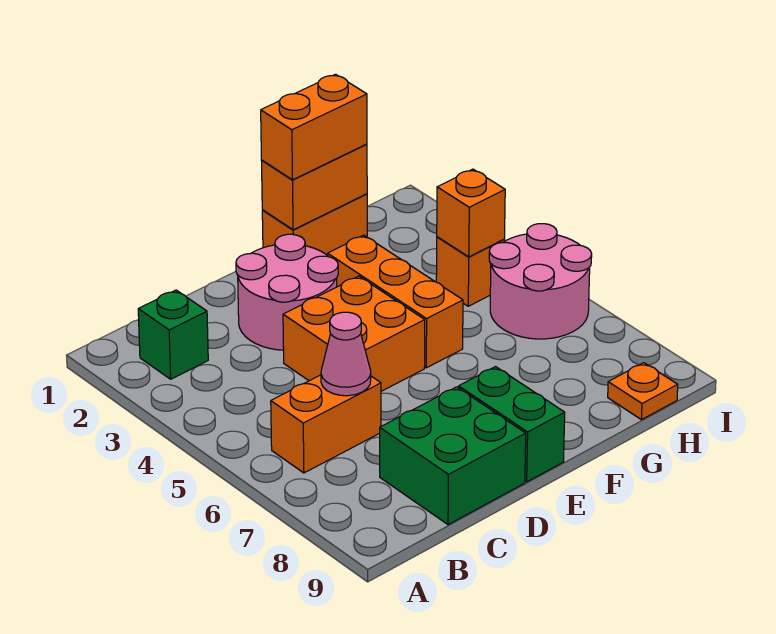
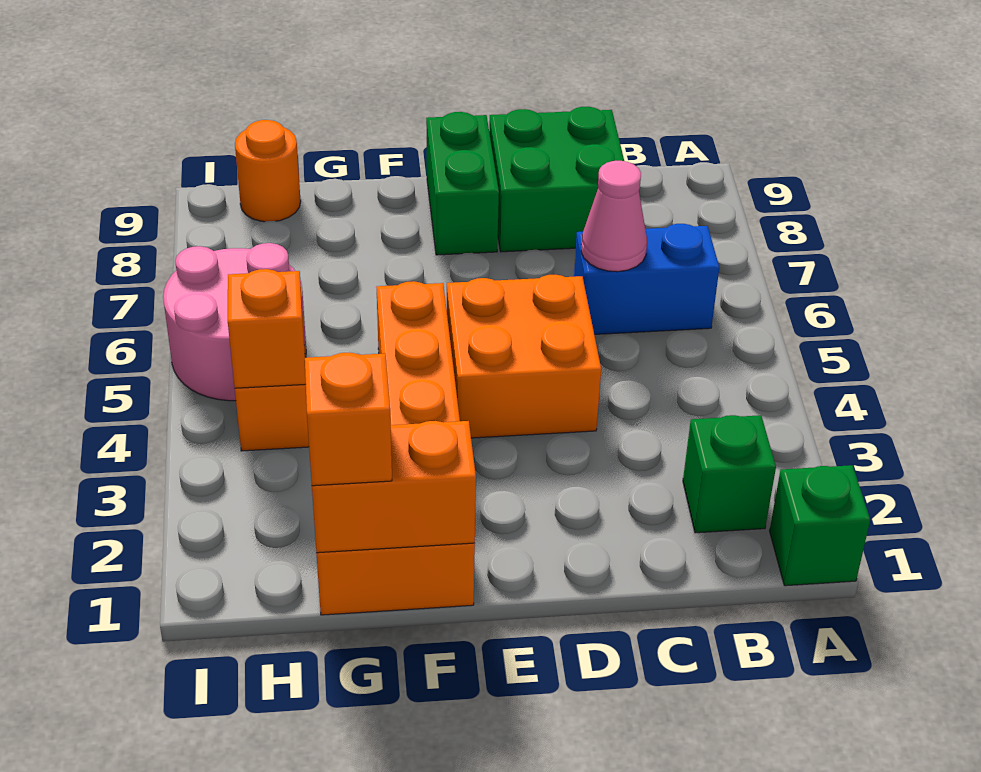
none -> green 1x1 brick [770,465,870,586]
orange 1x2 brick [271,375,381,473] -> blue 1x2 brick [574,224,719,334]
pink 2x2 round brick [236,234,338,350] -> none
orange 1x2 brick [261,74,367,180] -> orange 1x1 brick [305,352,392,486]
orange 1x1 plate [608,363,678,420] -> orange 1x1 round brick [235,120,301,222]

